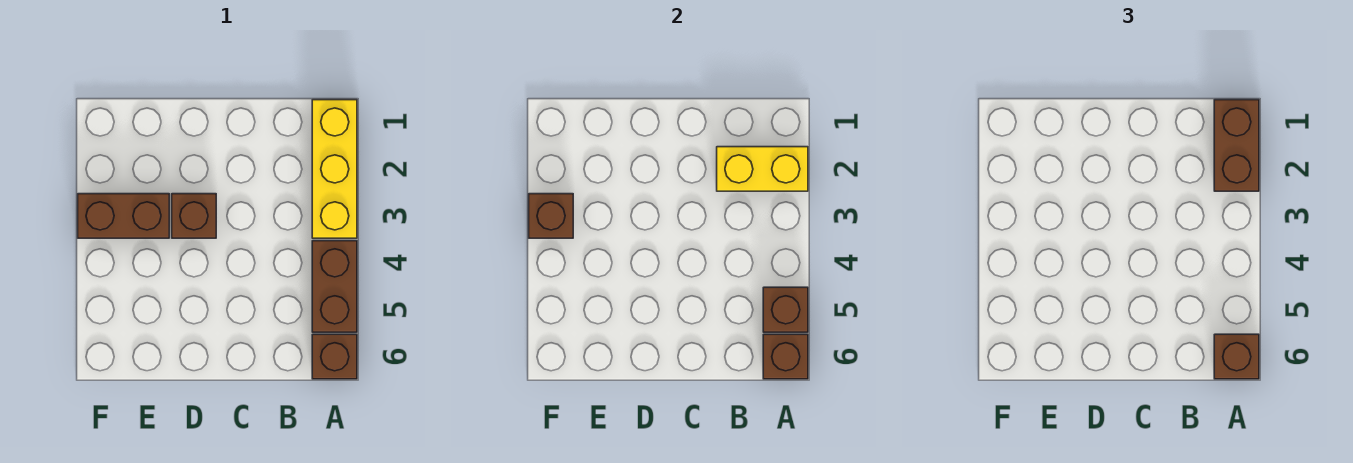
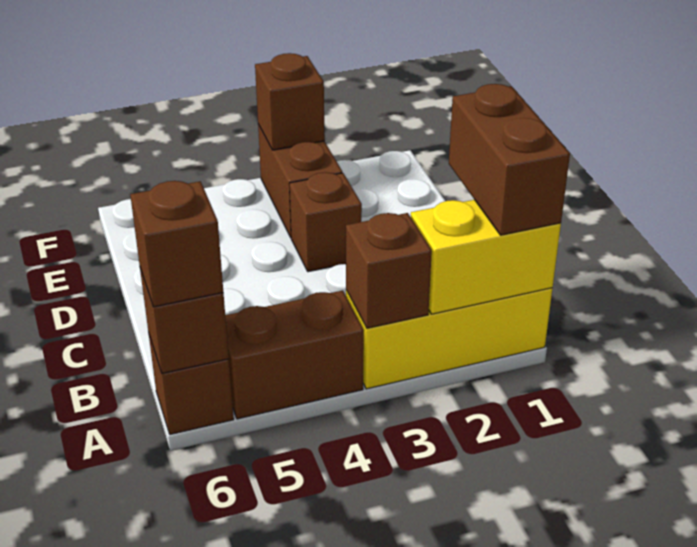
brown 1x2 brick [1214,100,1259,191] -> brown 1x2 brick turned to [449,84,570,235]
yellow 1x2 brick [717,147,808,191] -> yellow 1x2 brick turned to [411,200,561,314]
brown 1x1 brick [763,287,808,332] -> brown 1x1 brick moved to [346,213,432,328]

